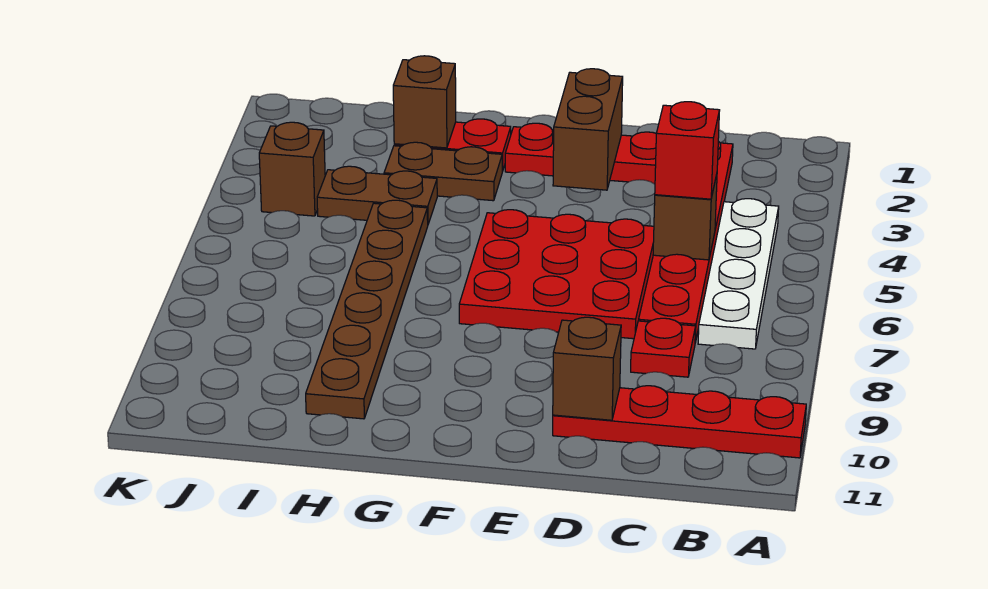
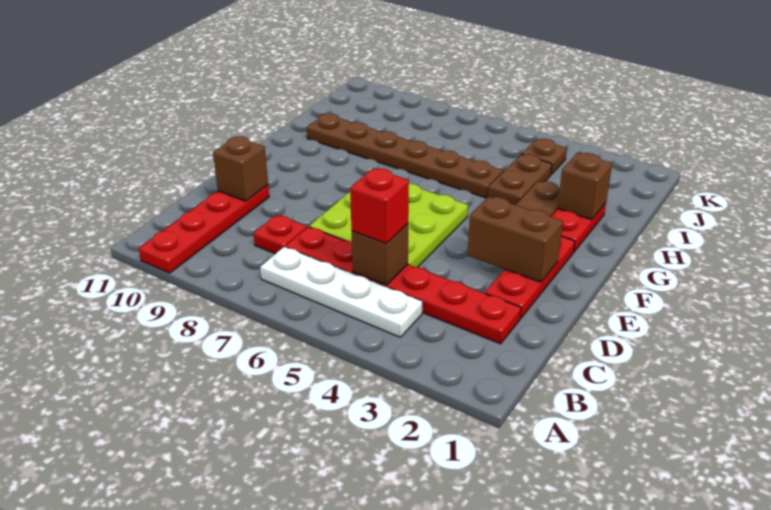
red 3x3 plate [459,210,654,339] -> lime 3x3 plate [309,184,468,267]
brown 1x1 brick [259,122,325,216] -> brown 1x1 plate [522,139,567,175]

